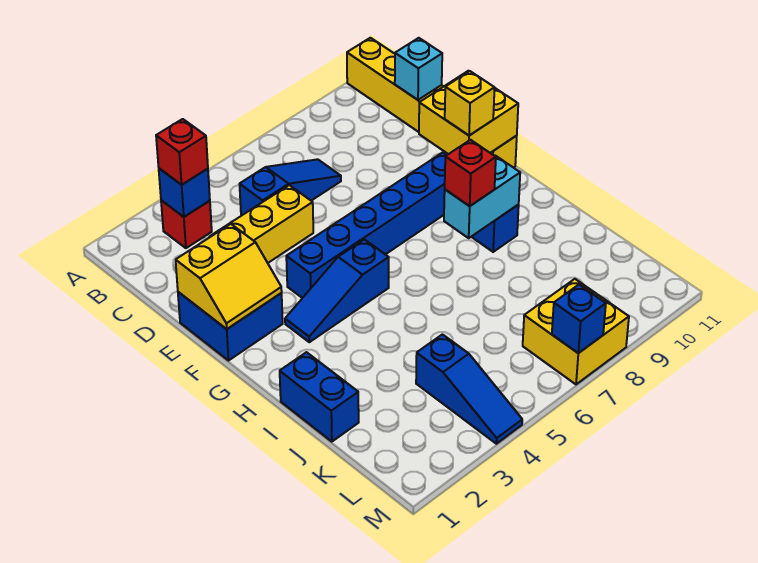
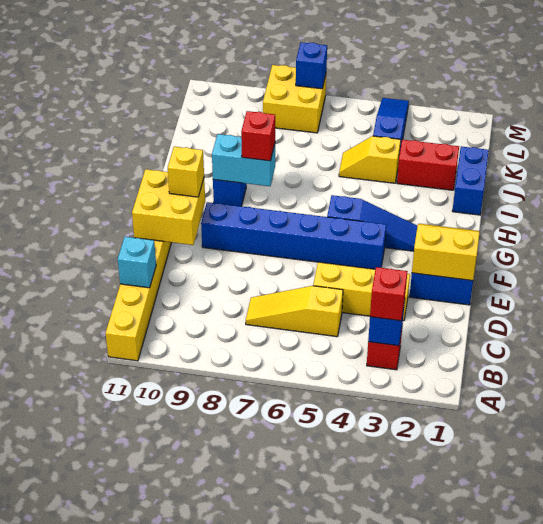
blue 1x3 slope [240,159,341,215] -> yellow 1x3 slope [246,286,343,337]
none -> red 1x2 brick [397,140,459,190]
none -> yellow 1x2 slope [339,136,401,183]

